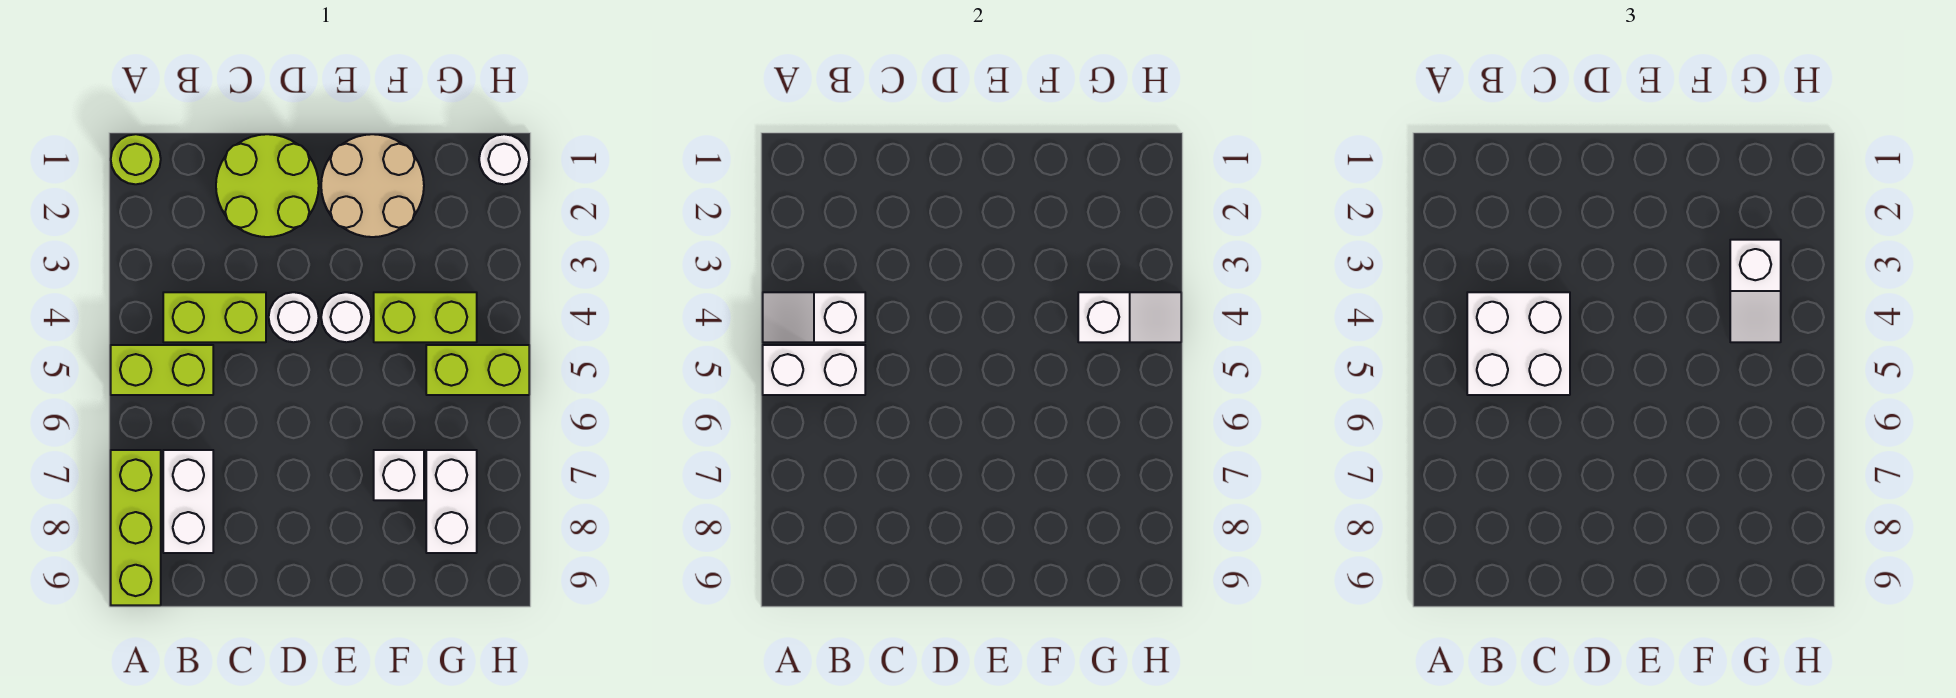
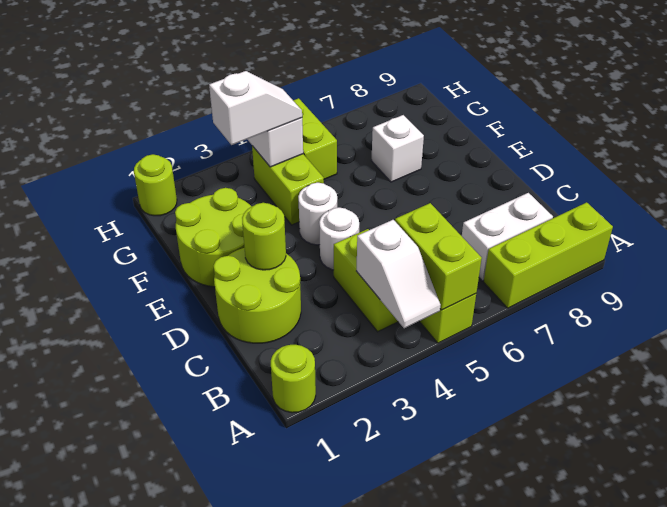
white 1x2 brick [763,345,865,395] -> lime 1x2 brick [395,203,482,310]
white 2x2 brick [1467,292,1570,395] -> none
none -> lime 1x1 round brick [242,203,286,270]
tan 2x2 round brick [321,134,424,237] -> lime 2x2 round brick [175,188,251,287]
white 1x2 brick [426,450,477,553] -> none
white 1x1 round brick [479,134,529,184] -> lime 1x1 round brick [134,154,177,216]

